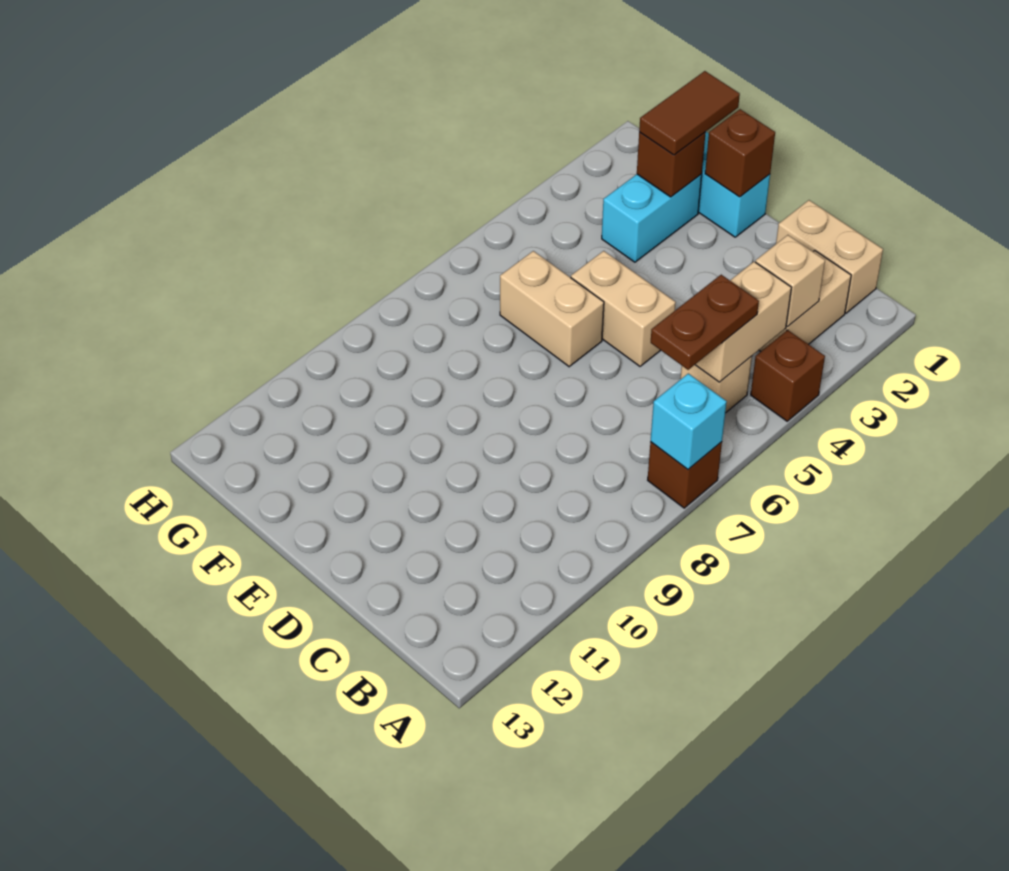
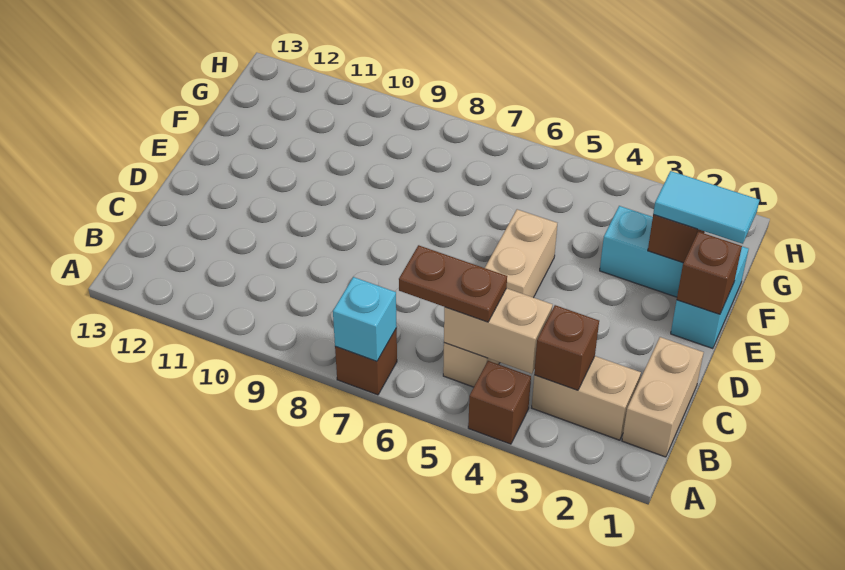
tan 1x1 brick [756,235,825,326] -> brown 1x1 brick [534,305,599,390]
tan 1x2 brick [500,251,604,367] -> none
brown 1x2 tile [639,71,740,155] -> cyan 1x2 tile [653,171,759,244]

